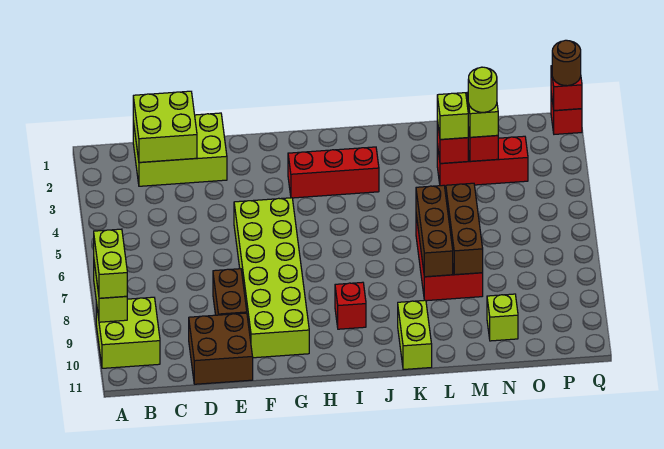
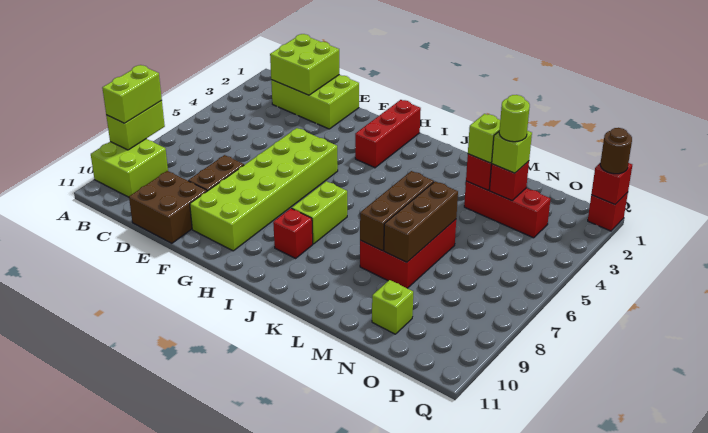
red 1x3 brick [288,147,379,198] -> red 1x3 brick turned to [355,100,421,168]
lime 1x2 brick [398,300,432,370] -> lime 1x2 brick moved to [292,181,347,244]

